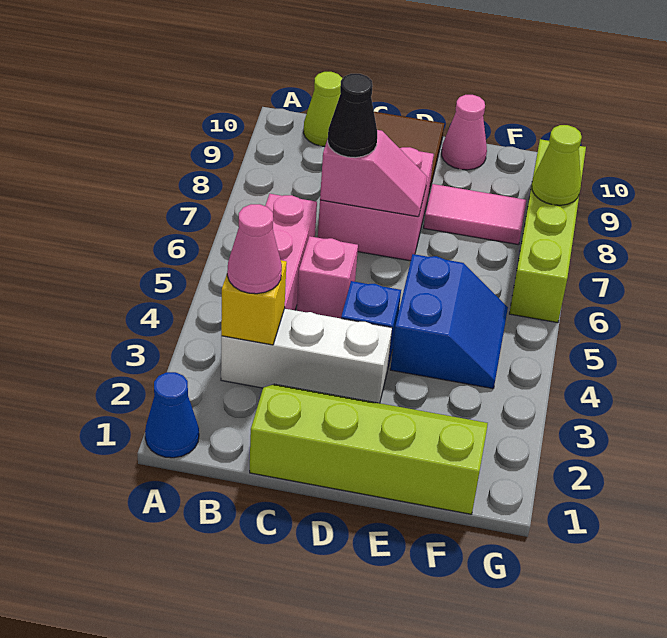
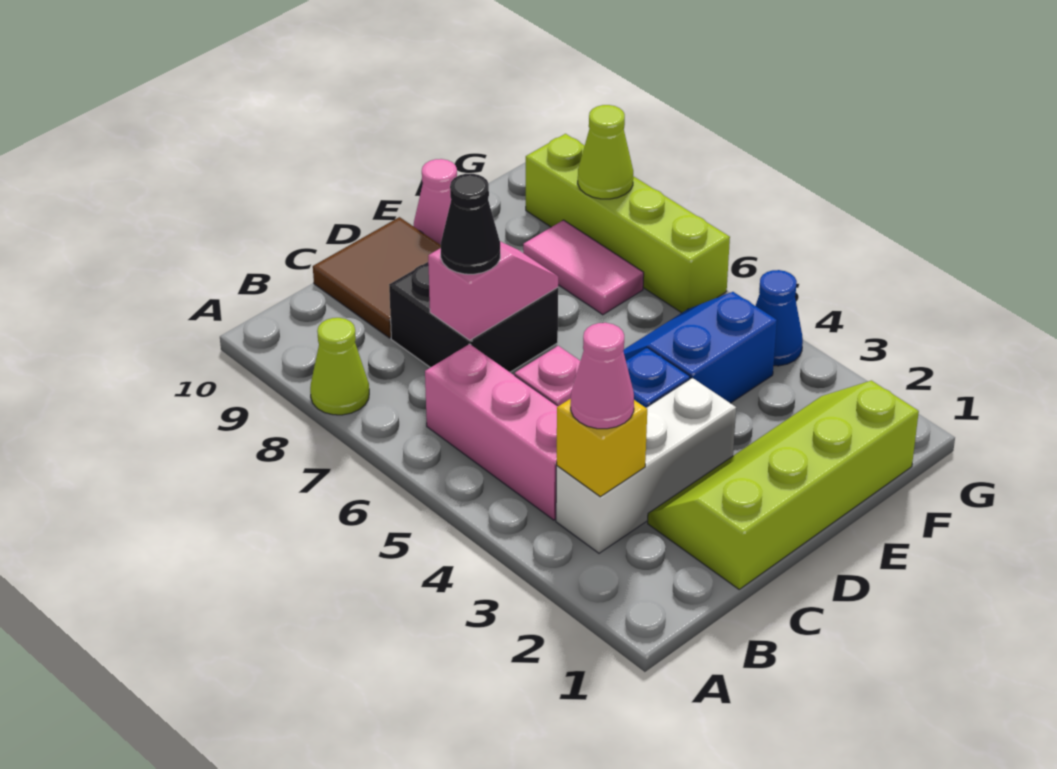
blue 1x1 cone [145,372,199,458] -> blue 1x1 cone moved to [756,270,803,366]
lime 1x1 cone [303,72,342,146] -> lime 1x1 cone moved to [310,318,369,415]
pink 2x2 brick [318,147,434,261] -> black 2x2 brick [389,262,558,372]
blue 2x2 slope [390,254,508,389] -> blue 2x2 slope turned to [623,292,777,403]
pink 1x2 tile [424,184,527,245] -> pink 1x2 tile turned to [523,220,644,315]

